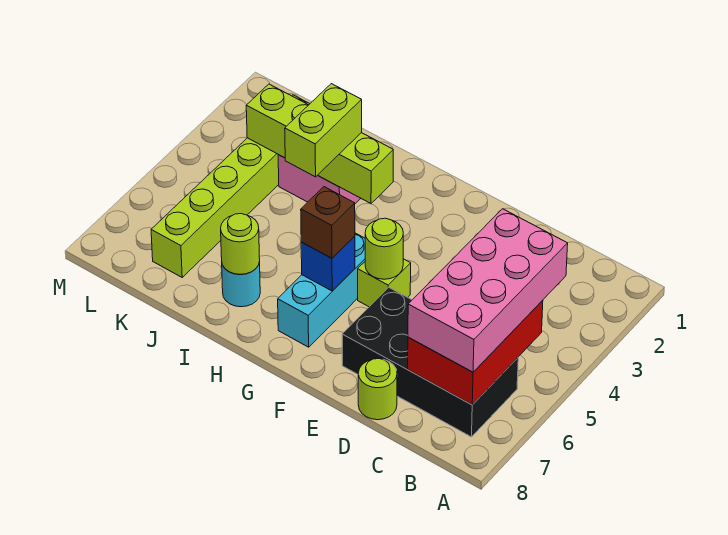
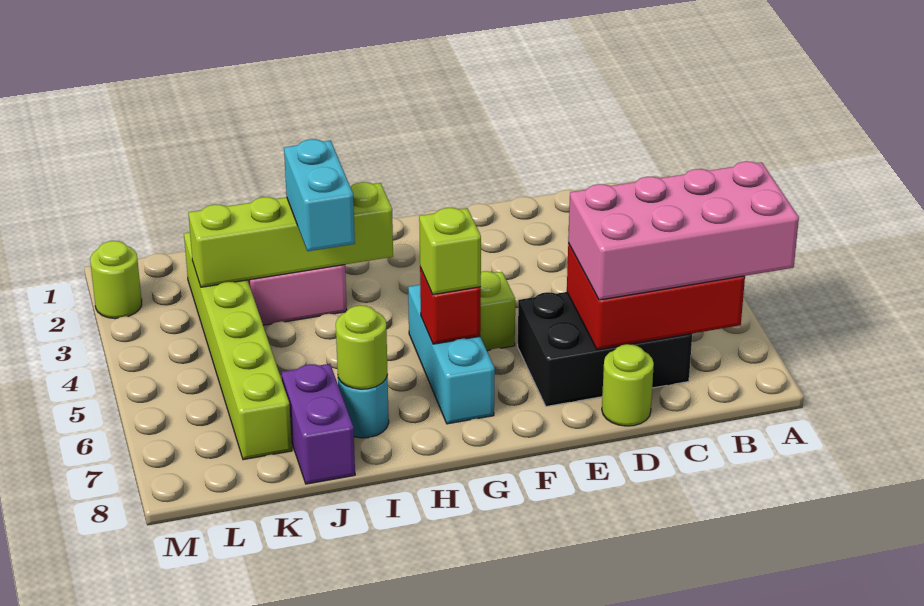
pink 2x4 brick [408,209,568,372] -> pink 2x4 brick turned to [568,161,799,300]
red 2x3 brick [408,300,543,405] -> red 2x3 brick turned to [567,243,745,350]
black 2x4 brick [342,287,518,437] -> black 2x3 brick [518,292,692,406]
lime 1x1 round brick [365,218,403,279] -> lime 1x1 round brick moved to [90,241,142,319]
blue 1x1 brick [301,236,355,291] -> red 1x1 brick [420,267,481,344]
brown 1x1 brick [301,187,355,258] -> lime 1x1 brick [419,208,481,294]
lime 1x2 brick [285,84,362,177] -> cyan 1x2 brick [284,139,355,251]
none -> purple 1x2 brick [281,364,355,484]

